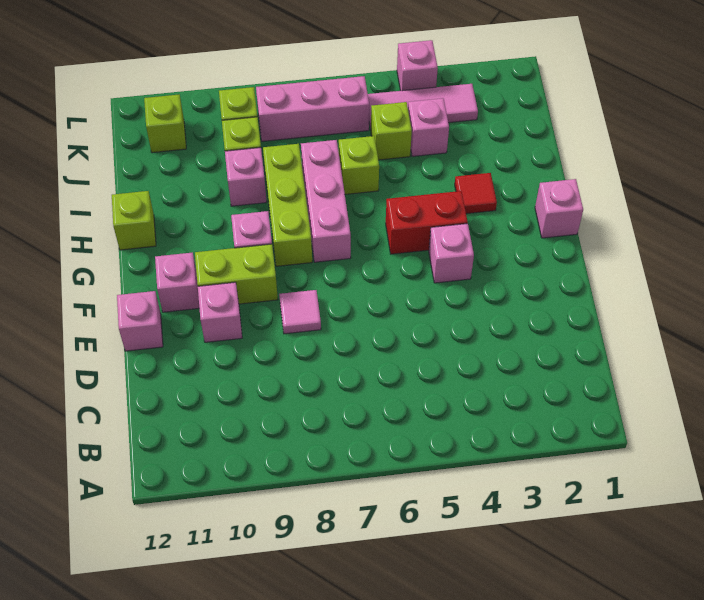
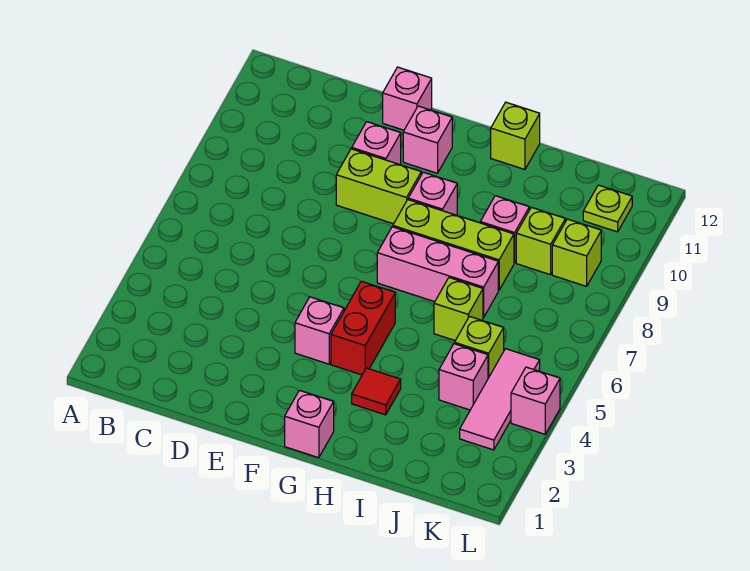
pink 1x1 tile [279,290,321,334] -> none
lime 1x2 brick [195,244,278,304] -> lime 1x2 brick turned to [336,149,421,224]
pink 1x3 brick [256,76,369,141] -> none
lime 1x1 brick [144,95,186,153] -> lime 1x1 plate [583,185,632,232]

